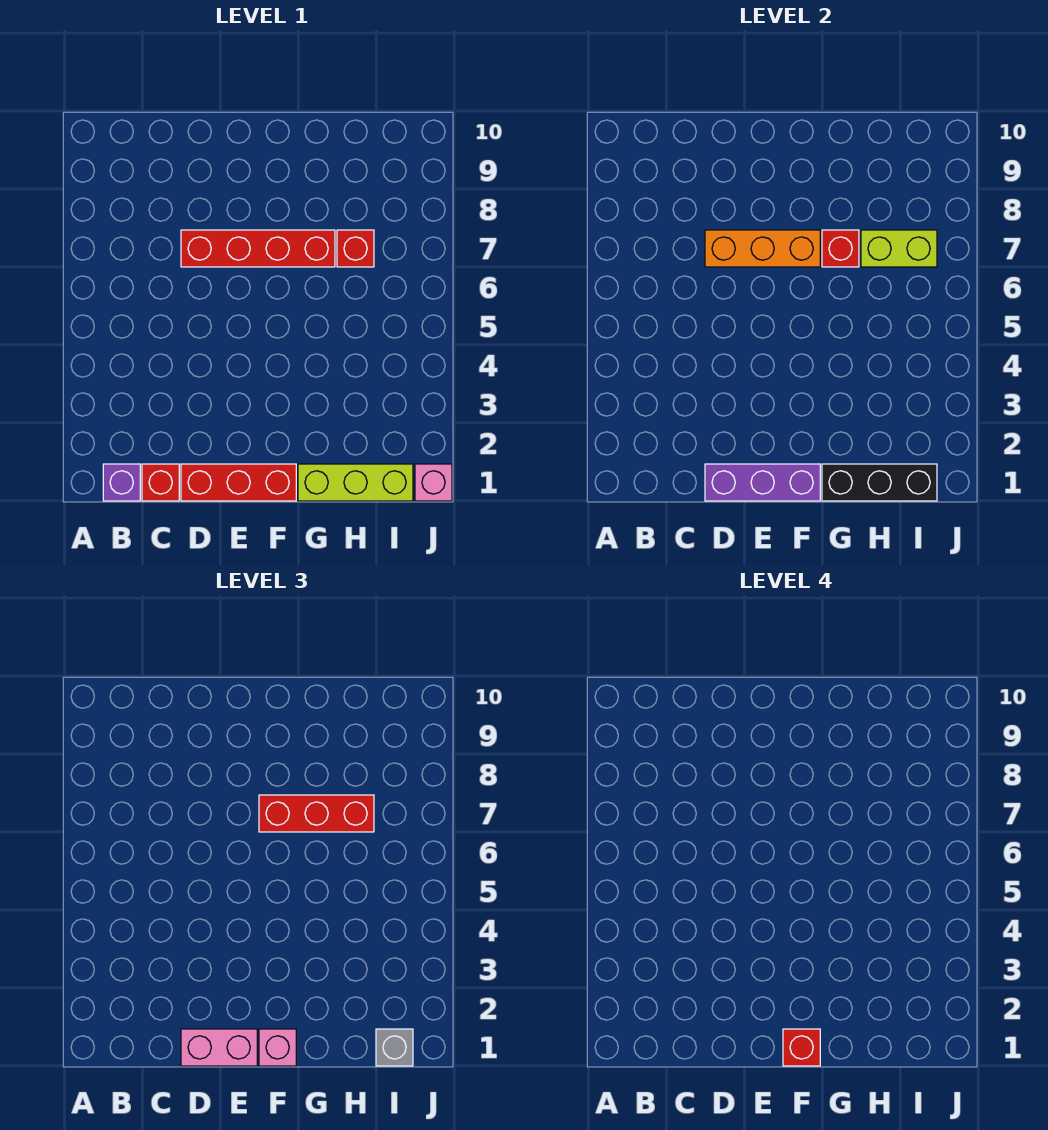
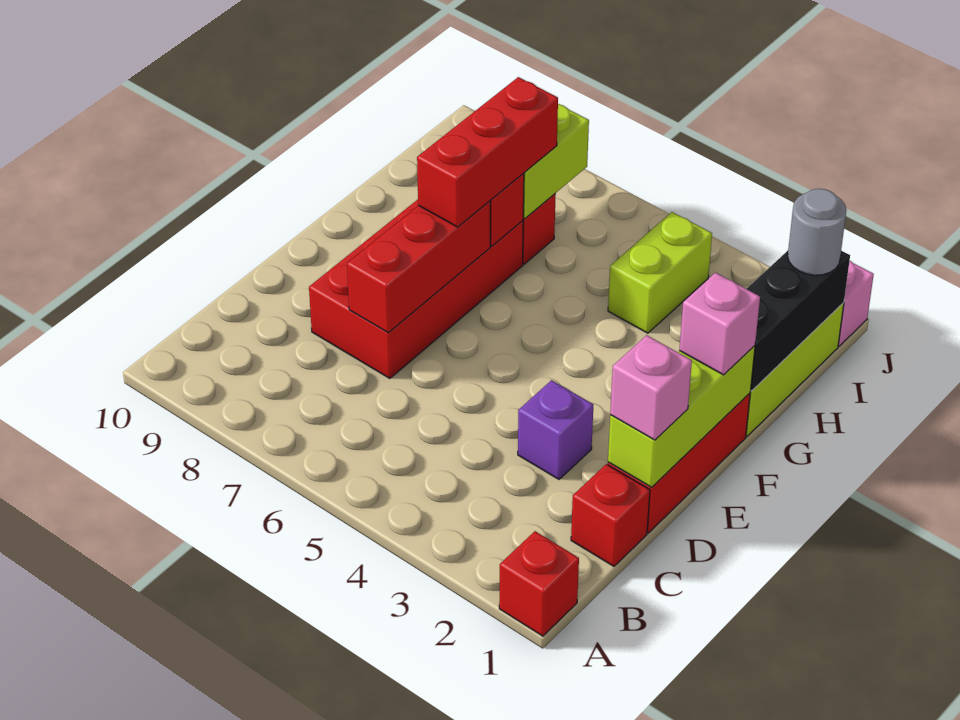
purple 1x1 brick [103,464,140,501] -> purple 1x1 brick moved to [518,380,593,479]
purple 1x3 brick [705,464,820,501] -> lime 1x3 brick [608,346,755,487]
pink 1x2 brick [181,1029,257,1066] -> pink 1x1 brick [610,335,692,440]
red 1x4 brick [181,230,335,267] -> red 2x4 brick [309,200,523,378]
orange 1x3 brick [705,230,820,267] -> red 1x3 brick [347,201,490,333]
red 1x1 brick [783,1029,820,1066] -> red 1x1 brick moved to [499,531,579,636]
none -> lime 1x2 brick [608,212,712,333]
grey 1x1 brick [376,1029,413,1066] -> grey 1x1 round brick [788,189,846,275]

